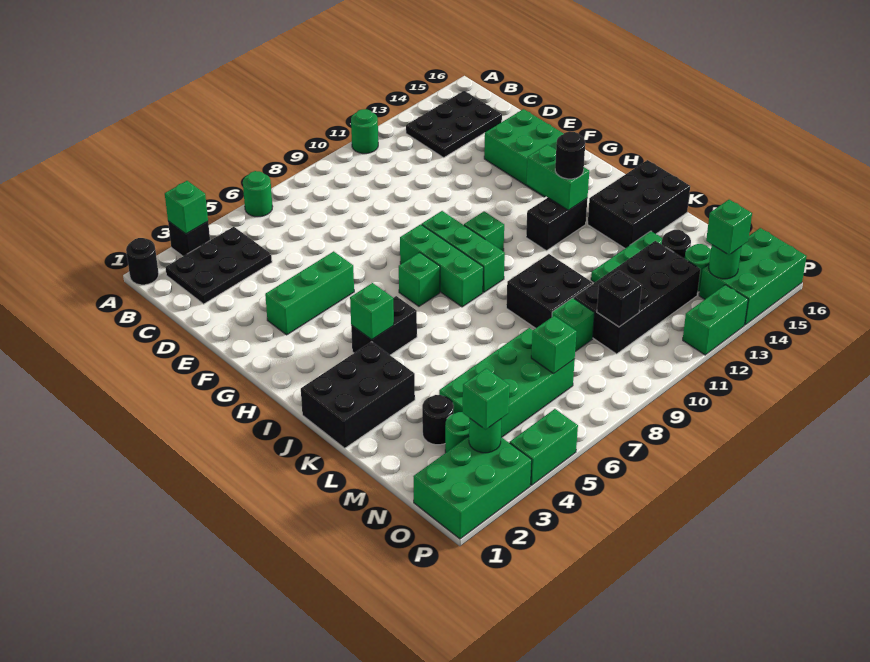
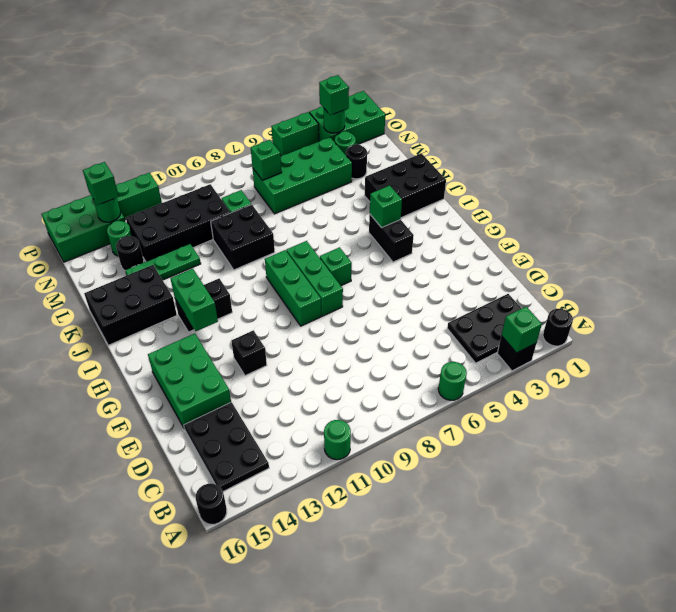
black 2x3 plate [406,91,502,158] -> black 2x3 plate turned to [184,402,269,491]
green 1x3 brick [265,251,354,335] -> none
green 1x1 brick [464,211,504,251] -> none
black 1x2 brick [351,296,417,355] -> black 1x2 brick turned to [369,215,414,262]
black 1x1 round brick [555,131,585,179] -> black 1x1 round brick moved to [196,483,227,524]
black 1x1 brick [597,271,642,327] -> black 1x1 brick moved to [231,330,267,376]

